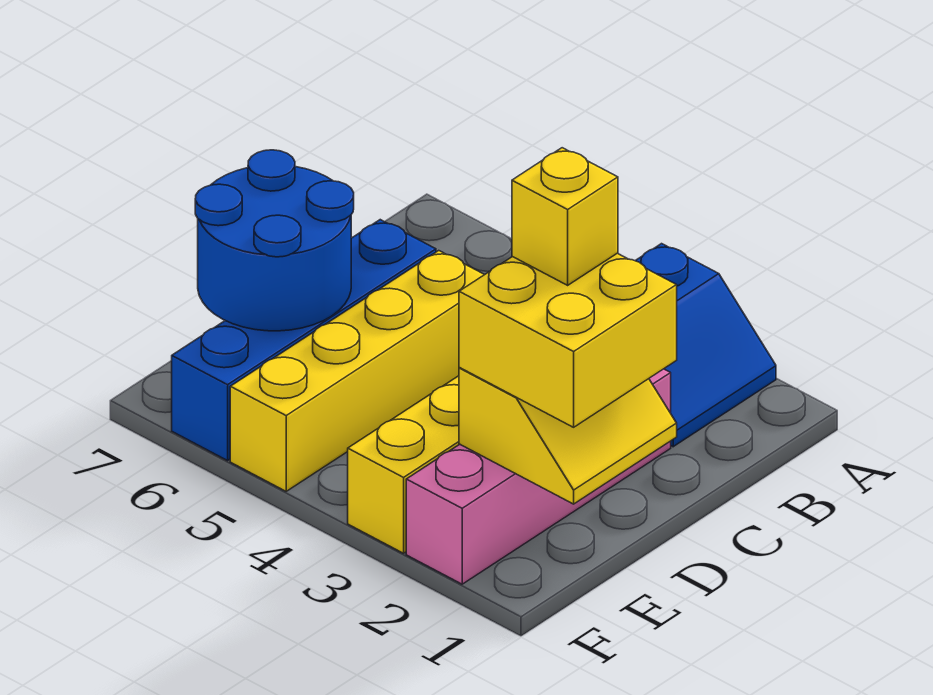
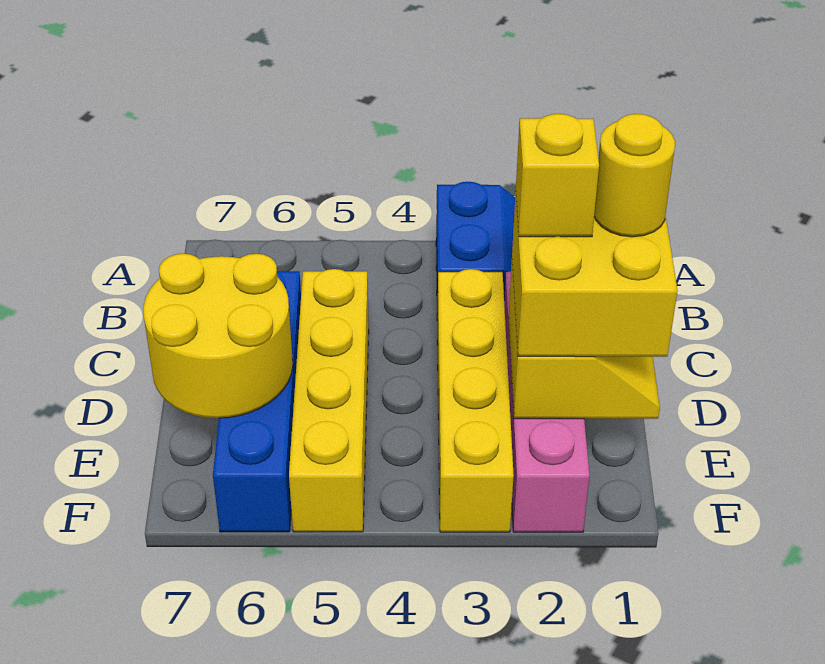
none -> yellow 1x1 round brick [594,114,675,237]
blue 2x2 round brick [195,150,354,331] -> yellow 2x2 round brick [143,254,293,418]

